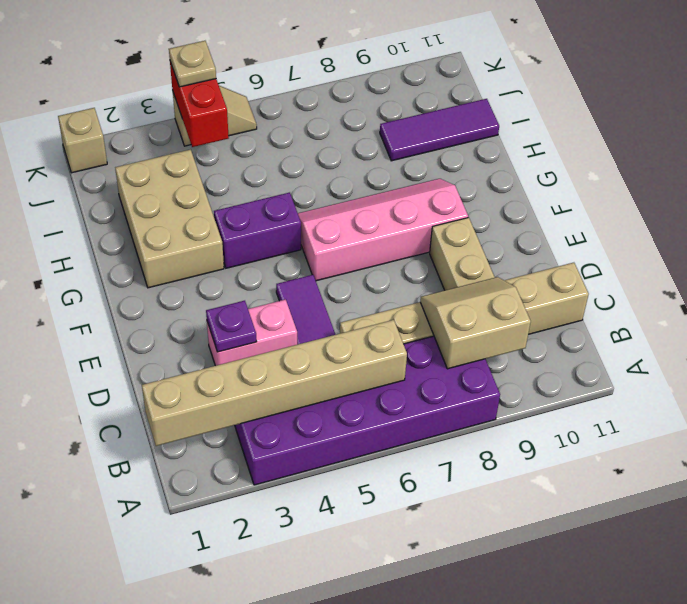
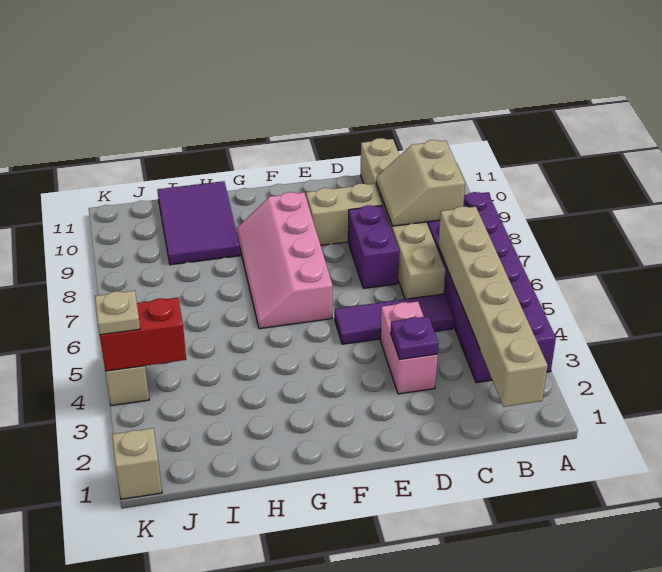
tan 2x3 brick [115,149,224,288] -> none
purple 1x2 brick [214,192,301,268] -> purple 1x2 brick moved to [348,205,399,288]
purple 1x3 tile [380,99,499,161] -> purple 2x3 tile [157,181,240,265]

